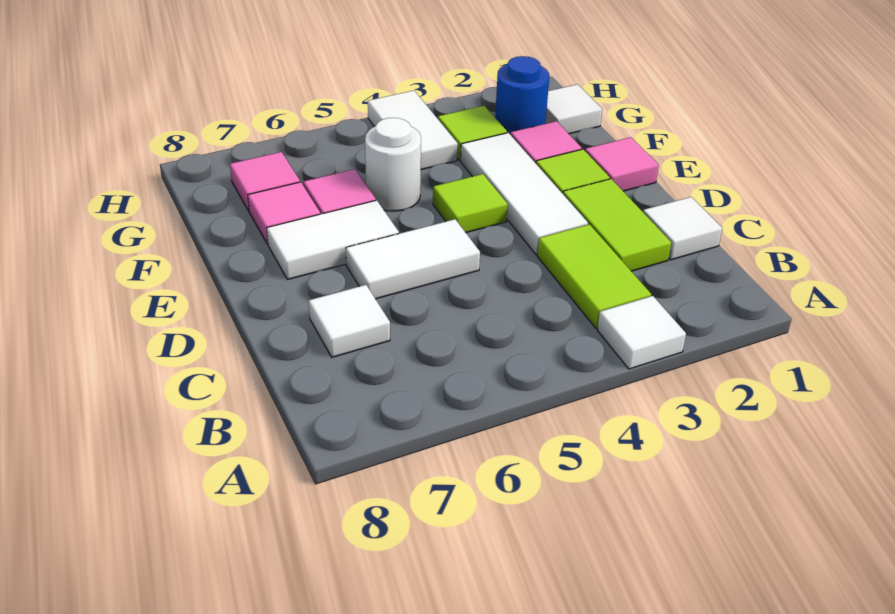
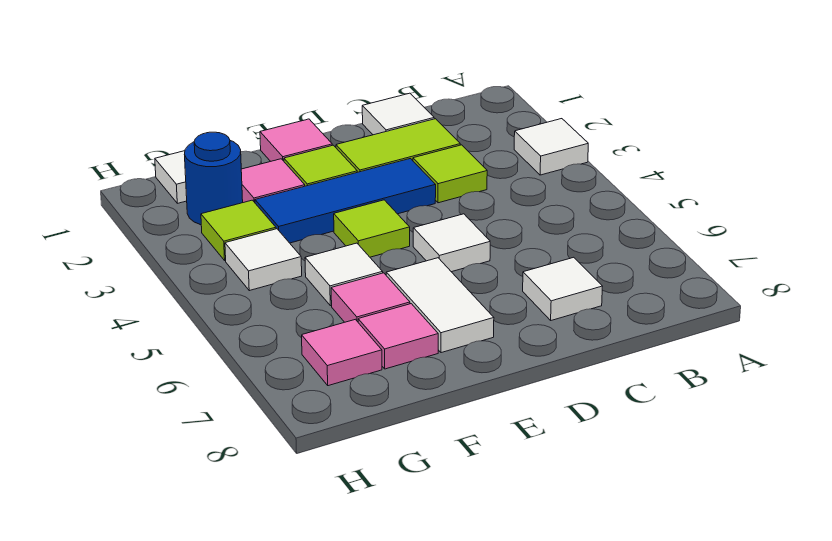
lime 1x2 tile [537,224,651,328] -> lime 1x1 tile [413,145,487,203]
white 1x3 tile [461,133,588,255] -> blue 1x3 tile [255,159,436,243]
white 1x2 tile [346,219,480,299] -> white 1x1 tile [413,214,490,272]
white 1x1 round brick [365,118,421,211] -> white 1x1 tile [305,243,383,306]
white 1x2 tile [368,91,458,170] -> white 1x1 tile [225,229,302,291]

